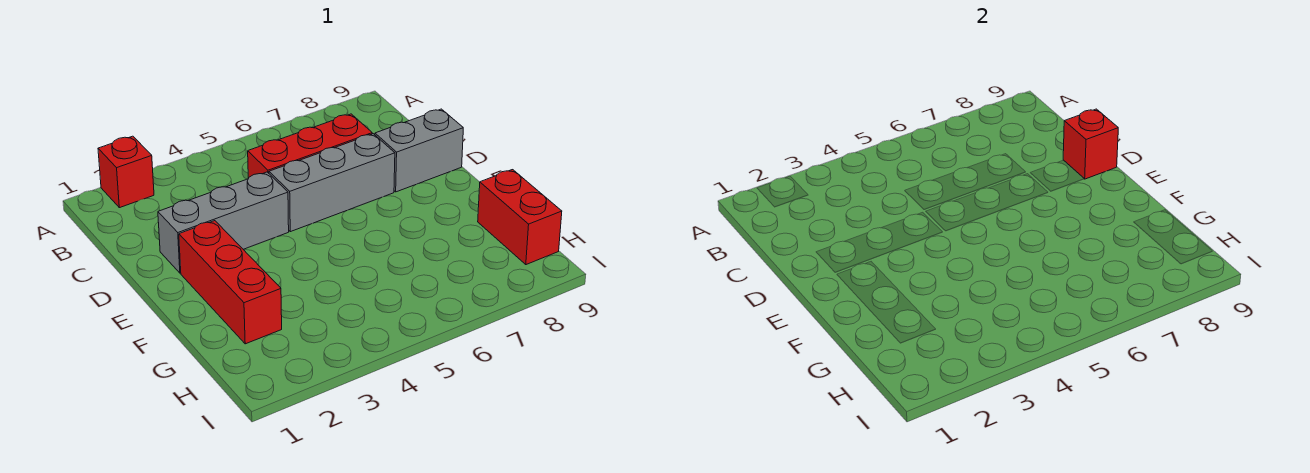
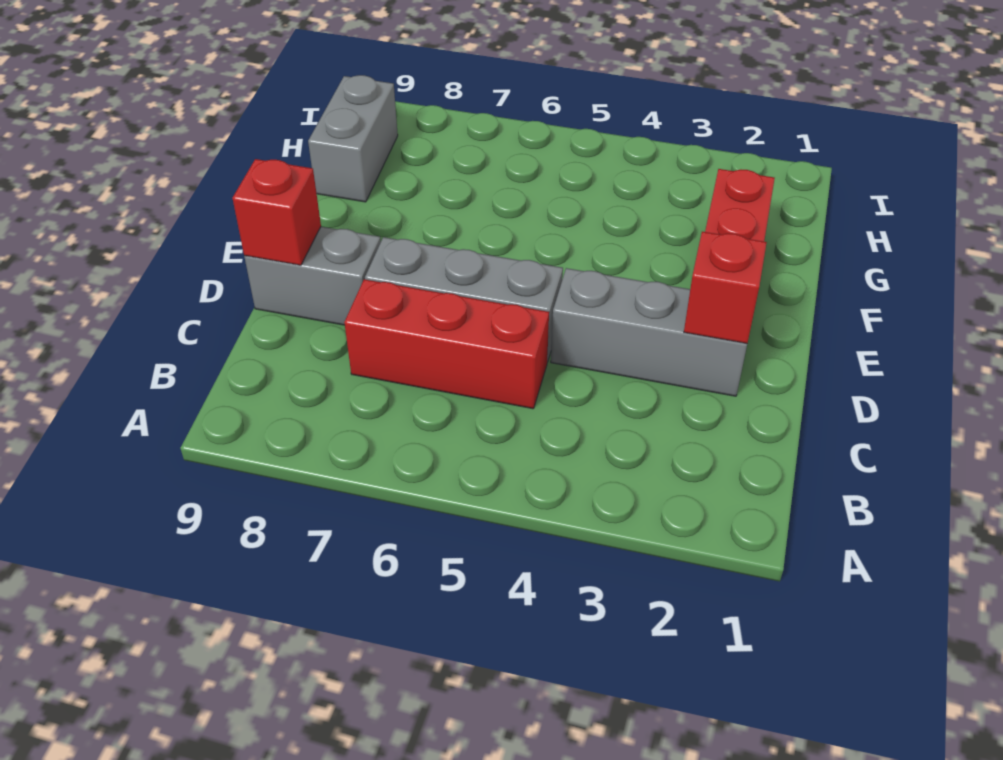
red 1x1 brick [98,136,154,208] -> red 1x1 brick moved to [684,232,767,344]
red 1x2 brick [478,170,562,265] -> grey 1x2 brick [308,75,398,202]

